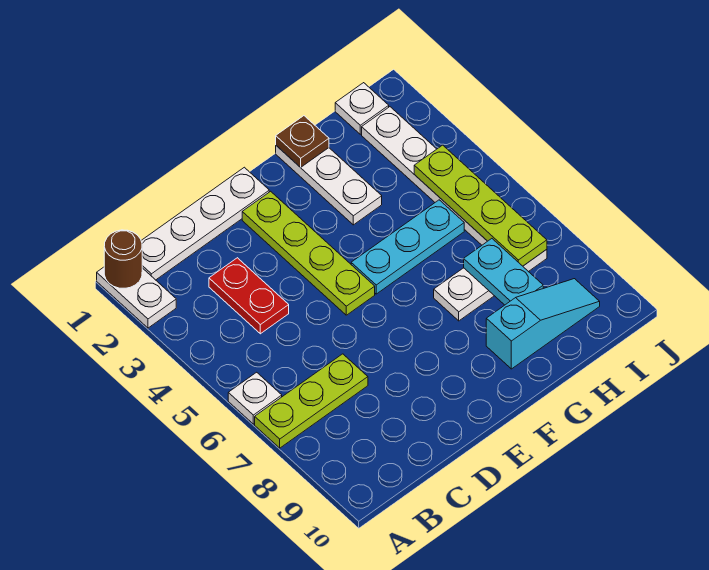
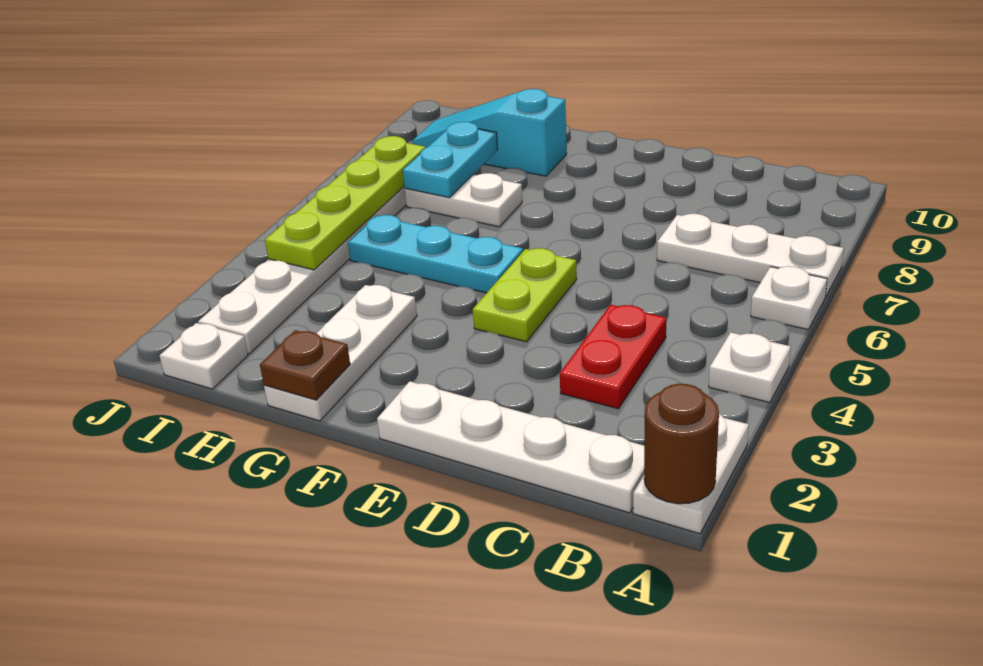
none -> white 1x1 plate [709,332,791,403]
lime 1x3 plate [255,354,368,448] -> white 1x3 plate [657,214,844,297]
lime 1x4 plate [242,191,375,315] -> lime 1x2 plate [473,248,577,342]

